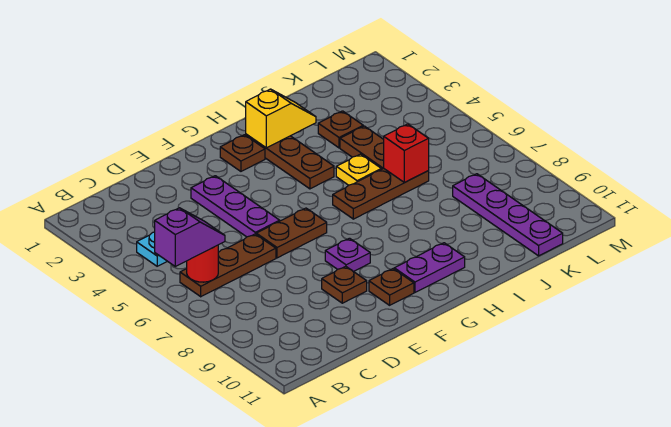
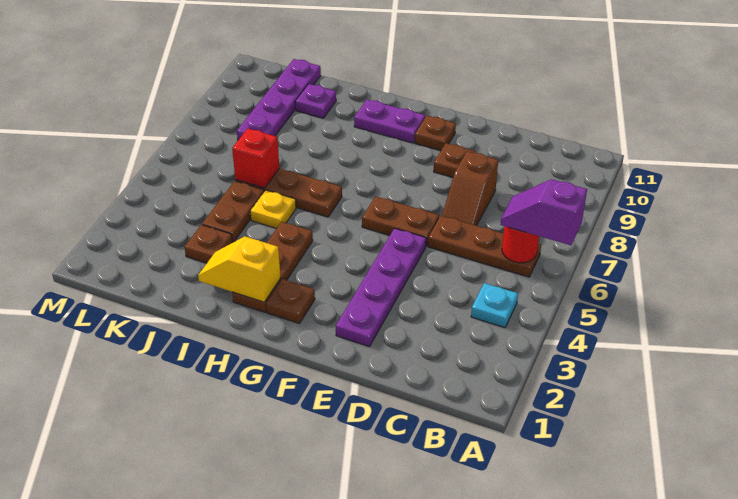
none -> brown 1x2 slope [442,151,498,226]
purple 1x3 plate [191,176,280,237] -> purple 1x4 plate [336,228,426,347]
purple 1x1 plate [325,238,370,272] -> purple 1x1 plate moved to [295,84,336,118]

